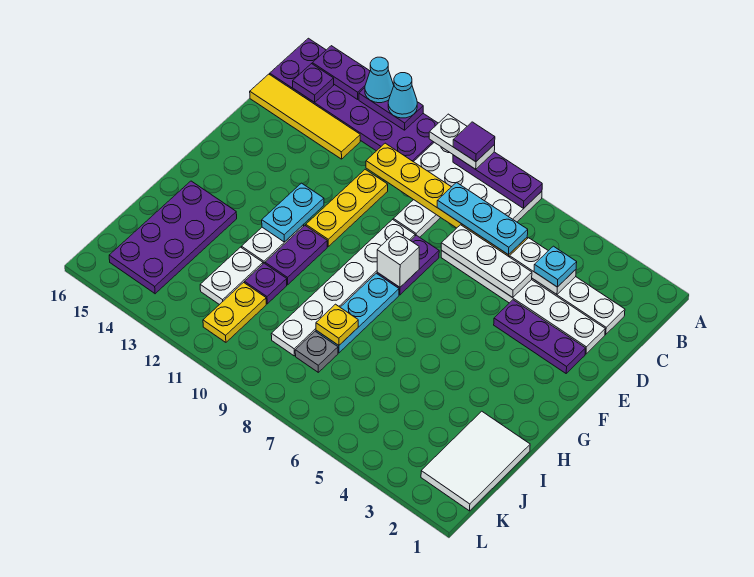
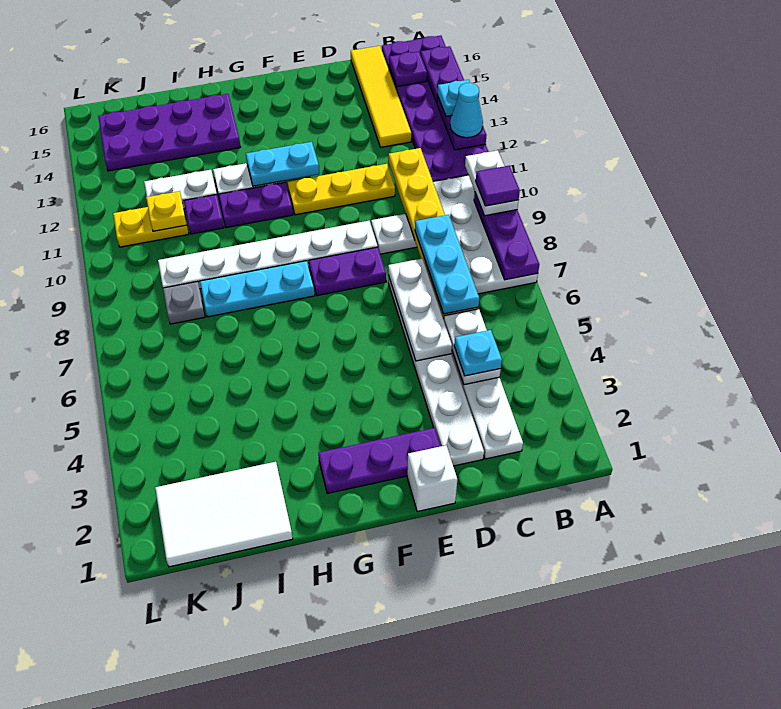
cyan 1x1 cone [365,57,394,103] -> cyan 1x1 plate [438,80,470,116]
purple 1x3 plate [494,300,586,373] -> purple 1x3 plate turned to [318,428,440,494]
white 1x1 brick [377,232,419,287] -> white 1x1 brick moved to [407,445,457,512]
yellow 1x1 plate [316,304,358,345] -> yellow 1x1 plate moved to [146,191,187,231]

